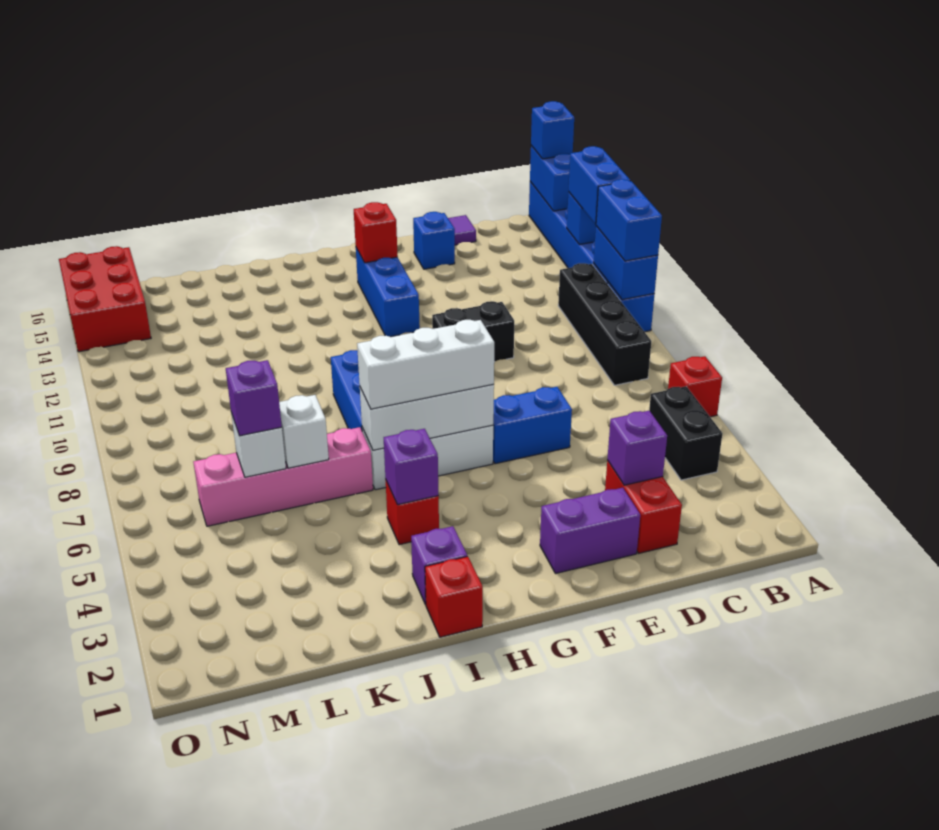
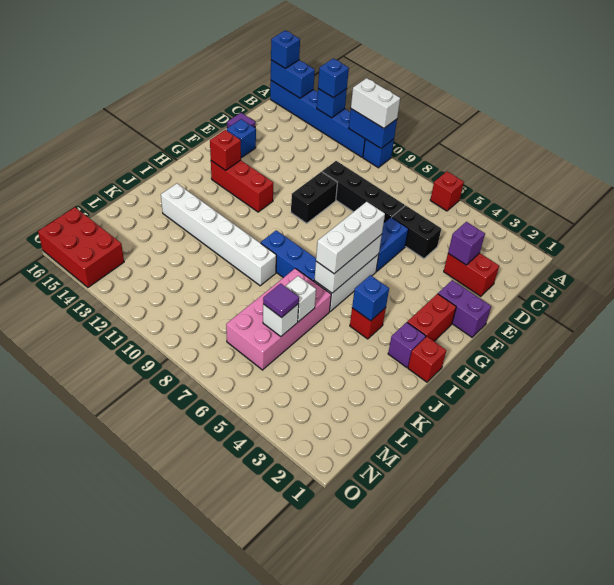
blue 1x2 brick [596,179,662,261] -> white 1x2 brick [351,78,400,128]
blue 1x2 brick [569,146,630,224] -> blue 1x1 brick [318,59,349,98]
black 1x2 brick [649,386,722,480] -> black 1x2 brick moved to [392,205,441,259]
black 1x4 brick [558,263,651,385] -> black 1x4 brick moved to [322,161,405,223]
purple 1x2 brick [540,488,640,574] -> purple 1x2 brick turned to [438,280,491,337]
none -> red 1x2 brick [407,294,456,341]
blue 1x3 brick [356,248,420,337] -> red 1x3 brick [211,160,273,212]
purple 1x1 brick [384,429,439,505] -> blue 1x1 brick [352,275,389,321]
pink 1x4 brick [193,427,373,526] -> pink 2x4 brick [226,268,331,370]
none -> white 1x6 brick [161,183,276,286]
purple 1x1 brick [226,360,282,436] -> purple 1x1 tile [263,284,299,318]

